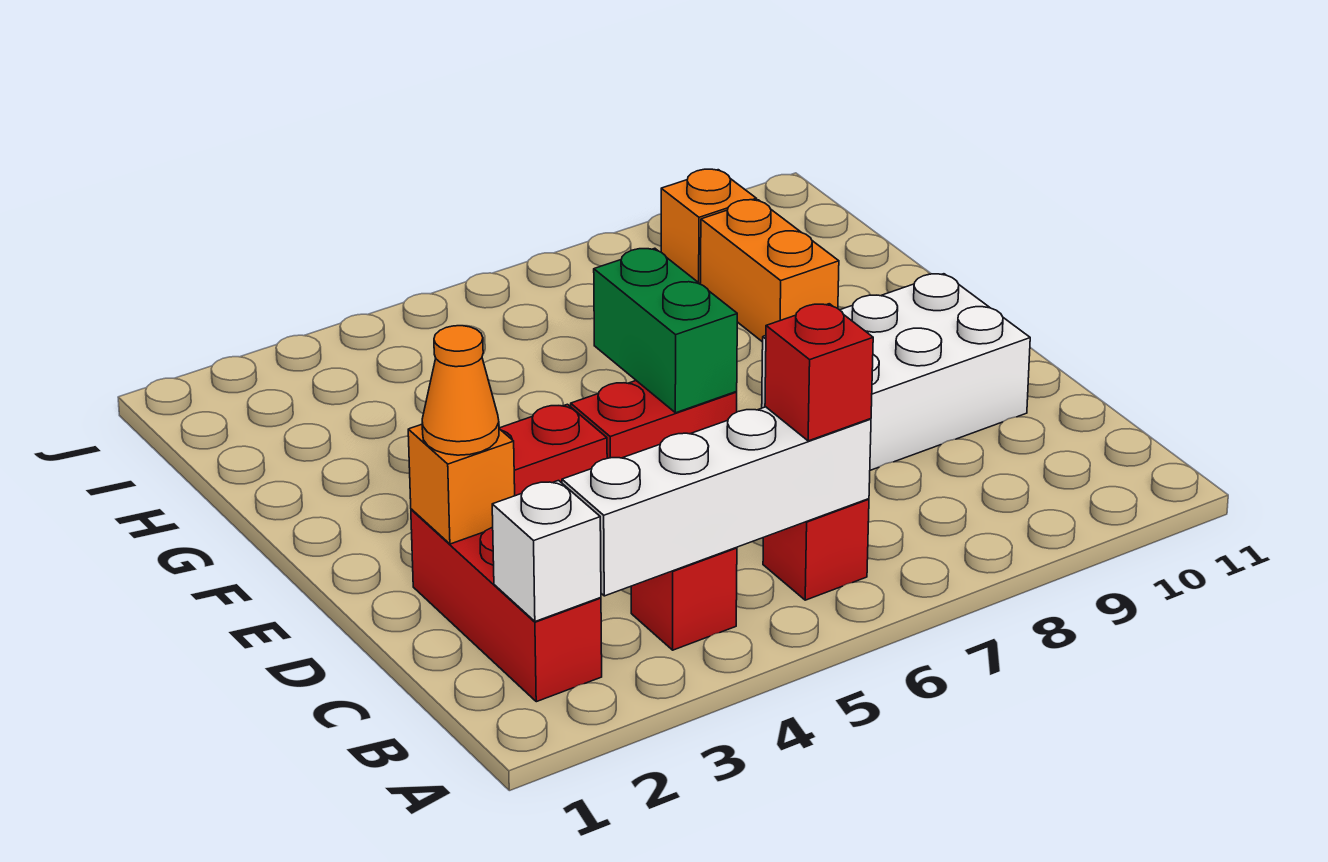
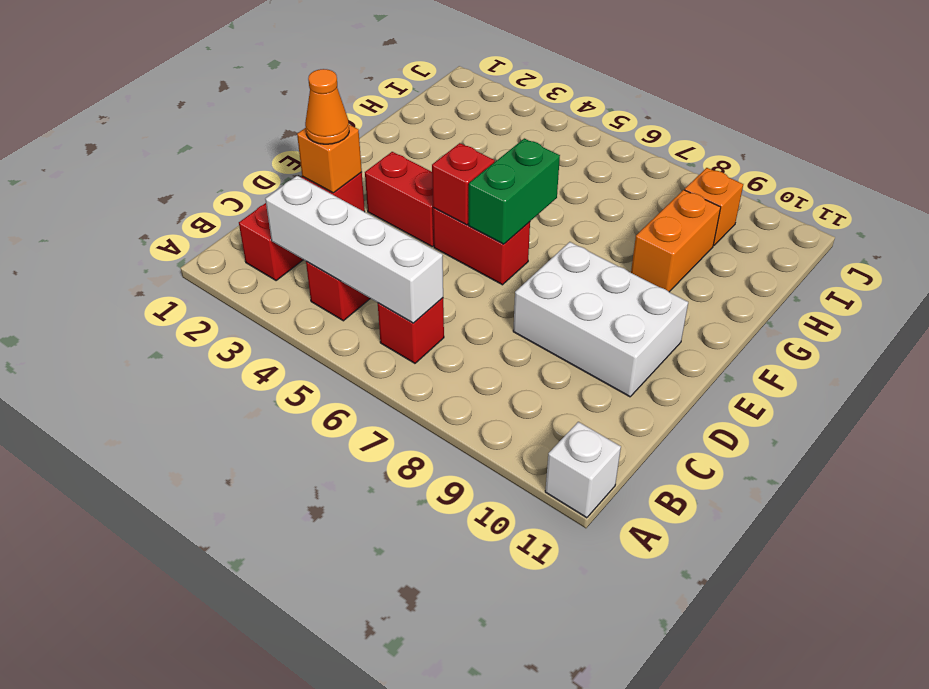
white 1x1 brick [492,481,601,621] -> white 1x1 brick moved to [545,422,621,518]
red 1x1 brick [765,304,873,441] -> red 1x1 brick moved to [432,143,495,225]

